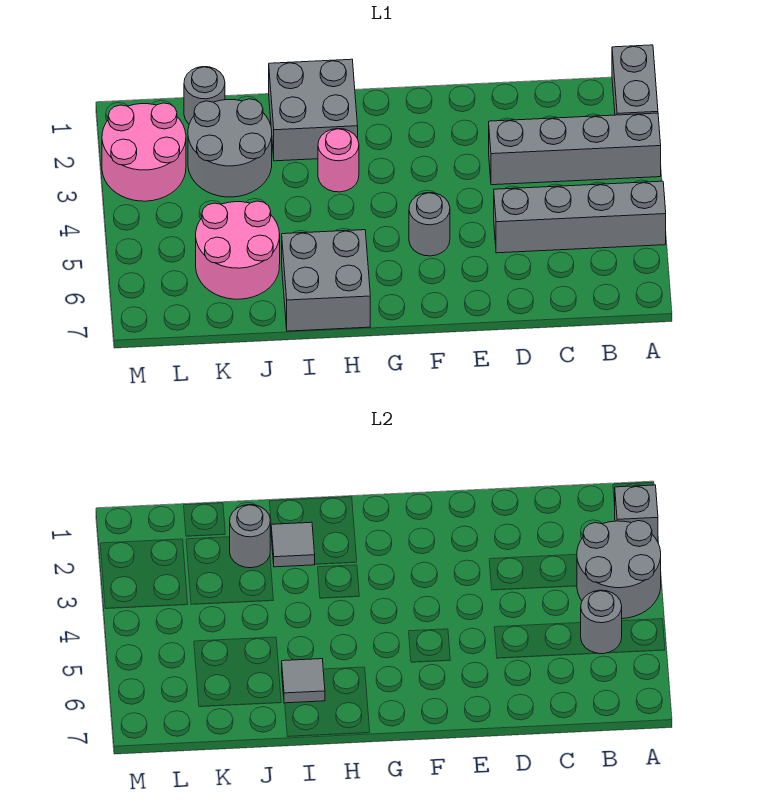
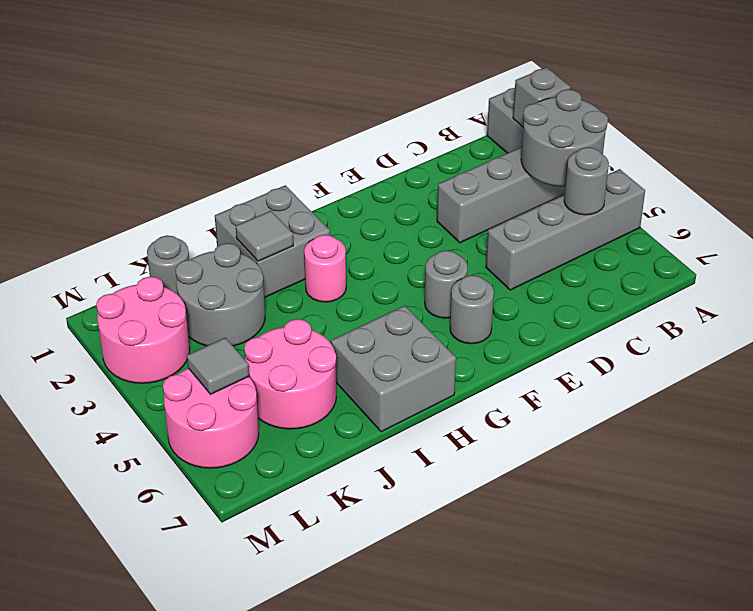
grey 1x1 tile [282,659,325,703] -> grey 1x1 tile moved to [187,338,249,394]
grey 1x1 round brick [230,505,270,568] -> grey 1x1 round brick moved to [450,275,494,344]
none -> pink 2x2 round brick [163,368,259,468]

